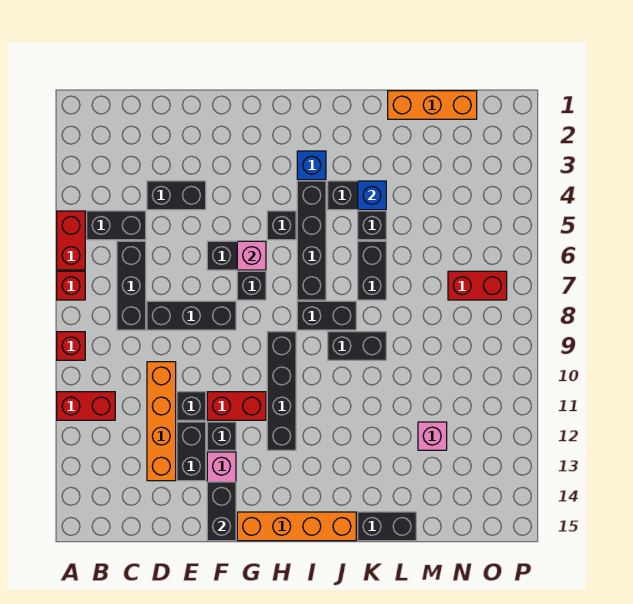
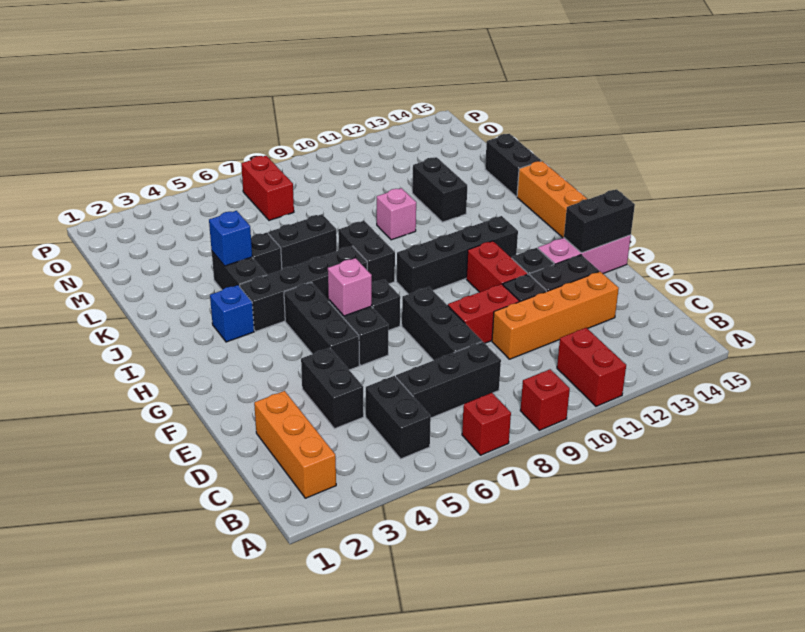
red 1x2 brick [57,211,85,270] -> red 1x2 brick moved to [448,284,519,343]
black 1x1 brick [267,211,296,240] -> black 1x3 brick [284,282,359,370]
black 1x2 brick [328,332,386,360] -> black 1x2 brick moved to [412,157,467,222]
orange 1x3 brick [388,91,477,119] -> orange 1x3 brick moved to [254,391,336,498]
pink 1x1 brick [418,422,447,450] -> pink 1x1 brick moved to [377,188,416,240]

